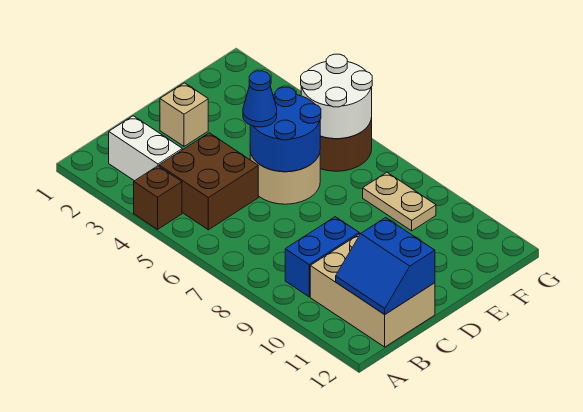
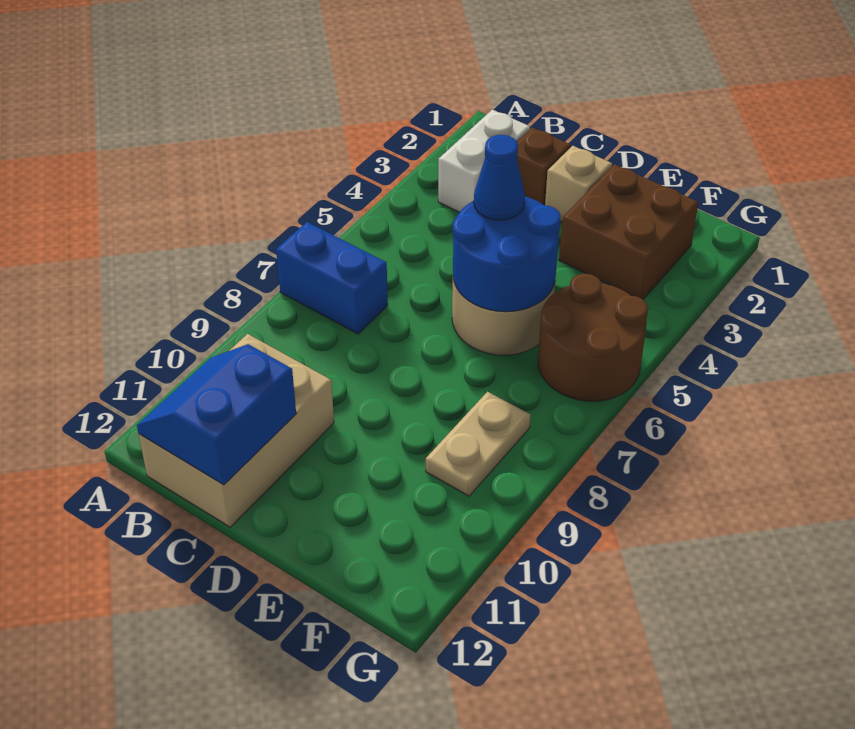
brown 1x1 brick [134,166,182,229] -> brown 1x1 brick moved to [517,127,571,205]
brown 2x2 brick [159,133,258,230] -> brown 2x2 brick moved to [559,164,698,299]
blue 1x2 brick [285,217,359,297] -> blue 1x2 brick moved to [276,222,388,334]
white 2x2 round brick [301,54,372,139] -> none

